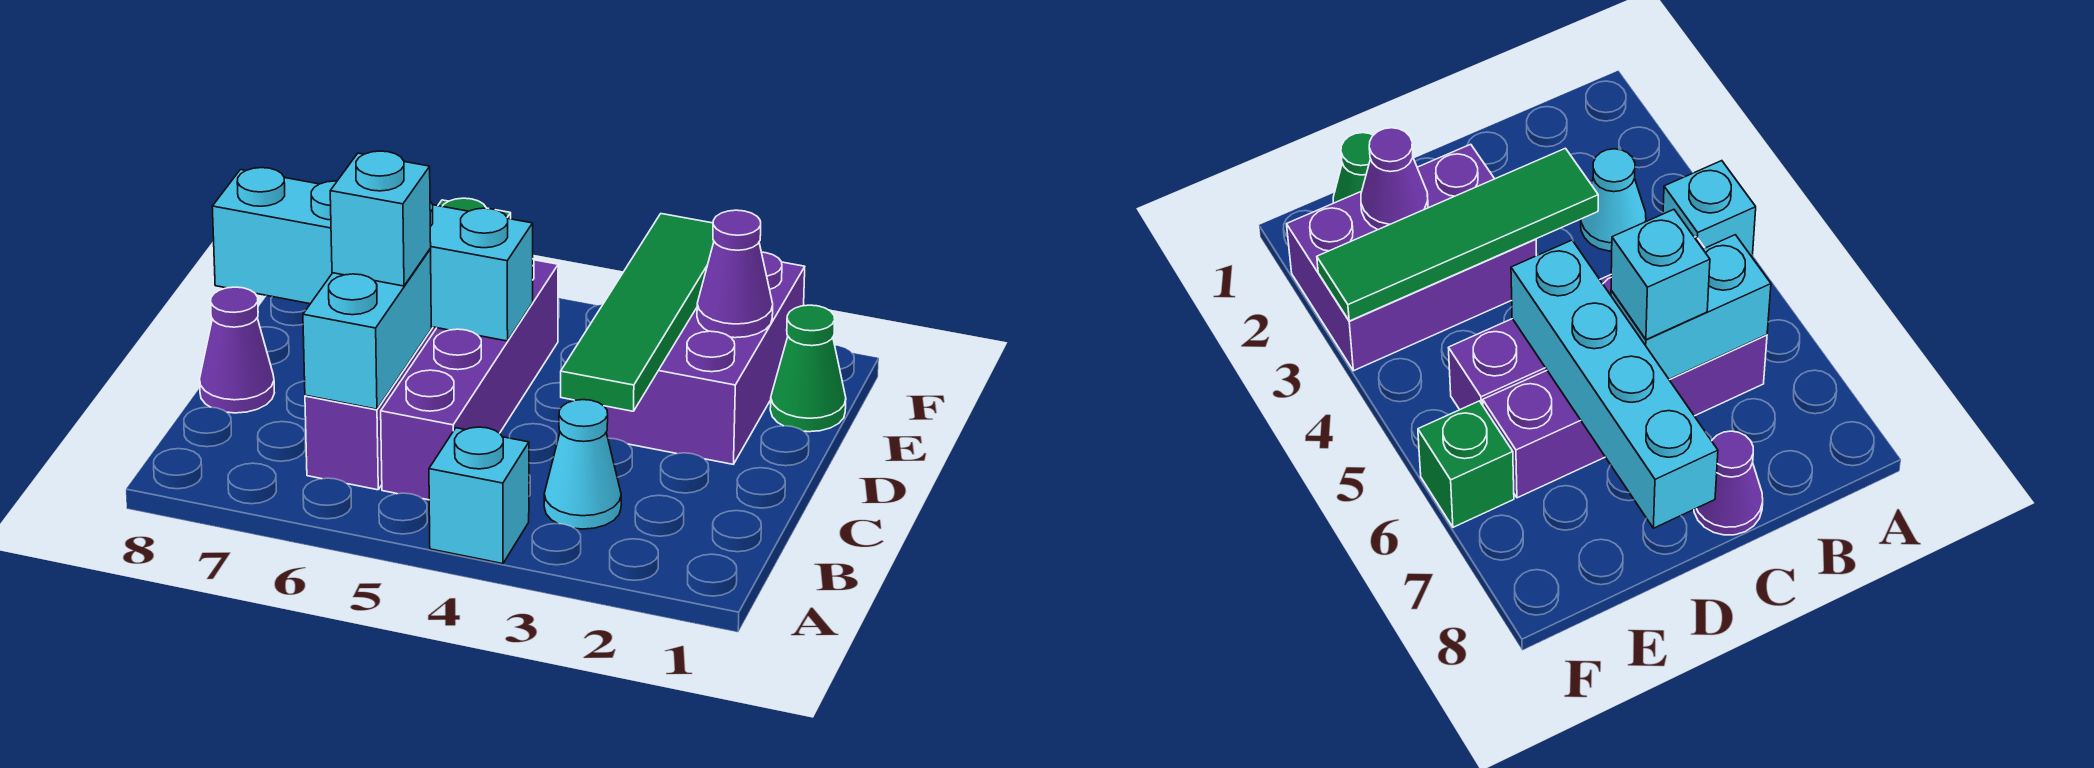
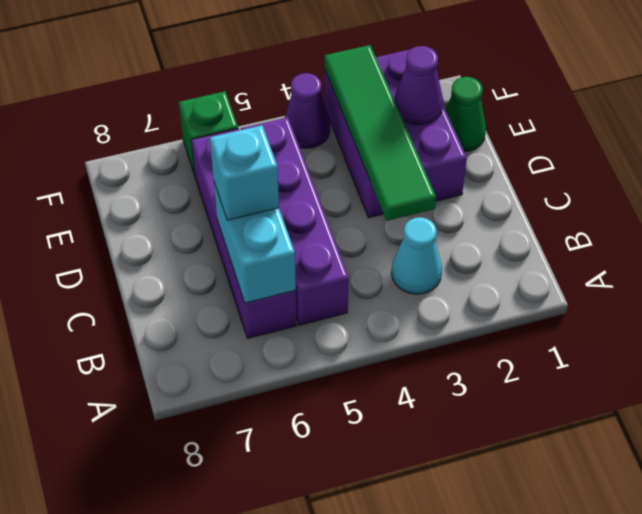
cyan 1x1 brick [429,427,529,564] -> none
purple 1x1 cone [200,287,274,413] -> purple 1x1 cone moved to [285,73,330,148]
cyan 1x4 brick [212,168,533,341] -> none

